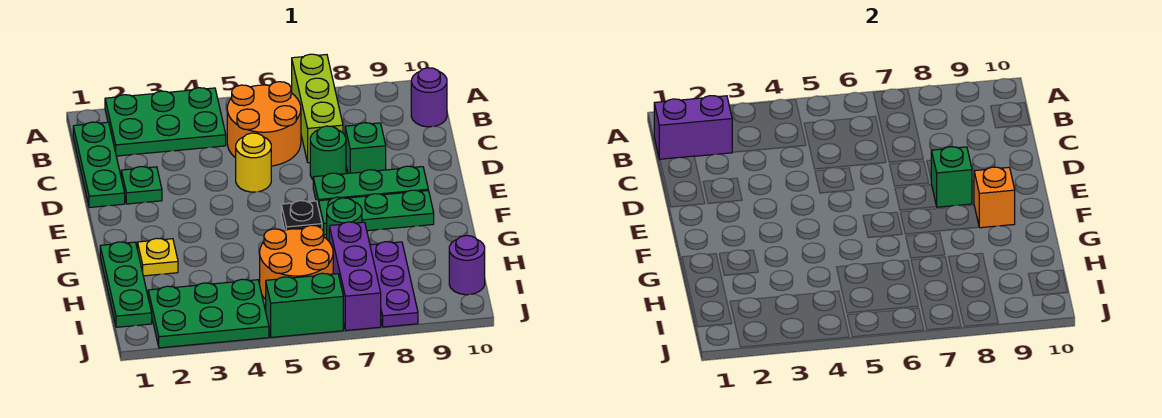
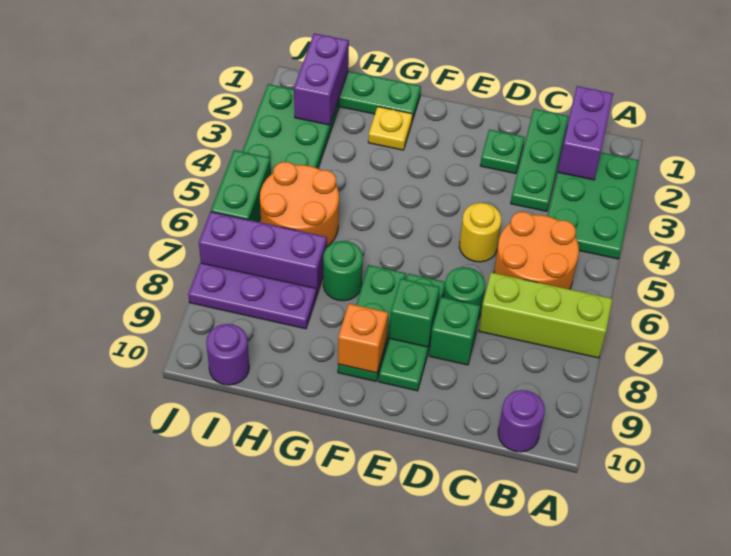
green 1x3 plate [73,122,125,208] -> green 1x3 plate turned to [511,109,569,211]
black 1x1 plate [281,201,322,230] -> none
none -> purple 1x2 brick [294,33,349,125]

